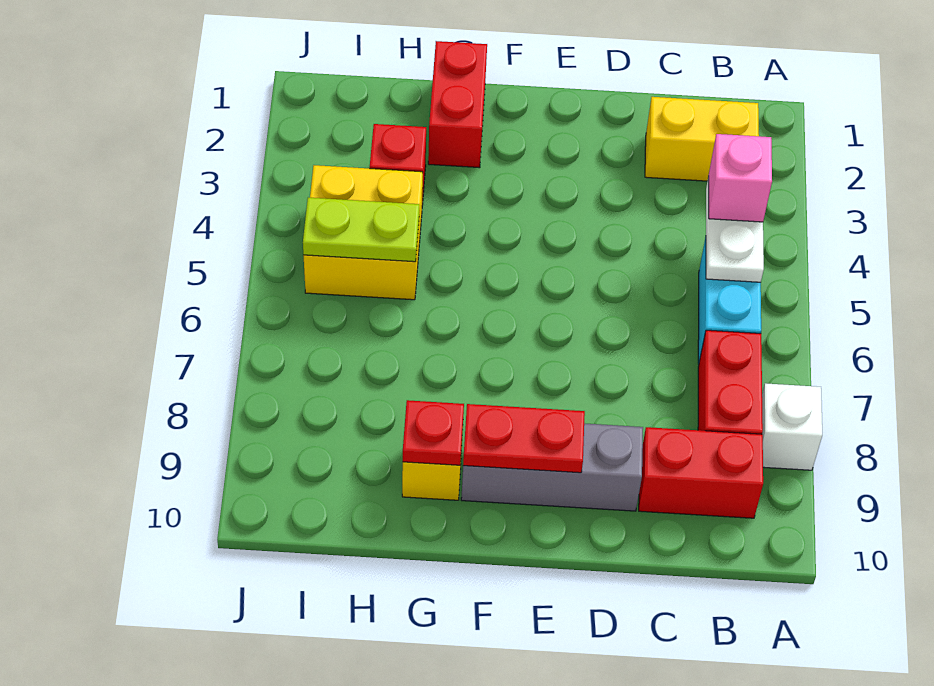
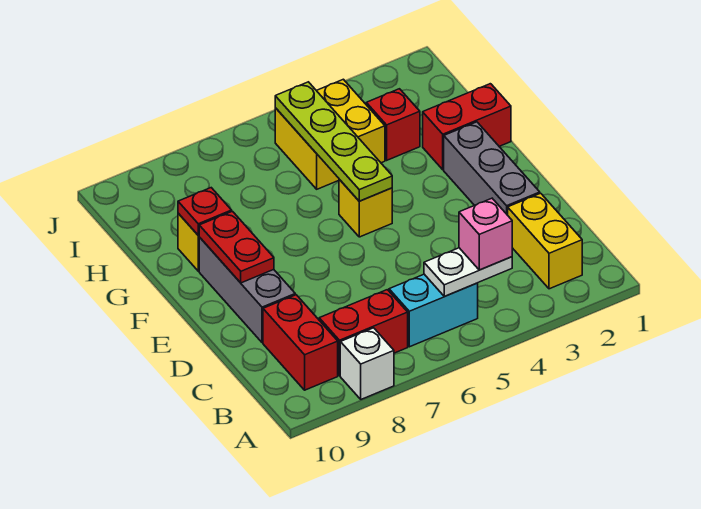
none -> grey 1x3 brick [444,122,540,215]
none -> yellow 1x1 brick [339,179,392,237]
lime 1x2 plate [303,198,419,262] -> lime 1x4 plate [275,82,392,201]

